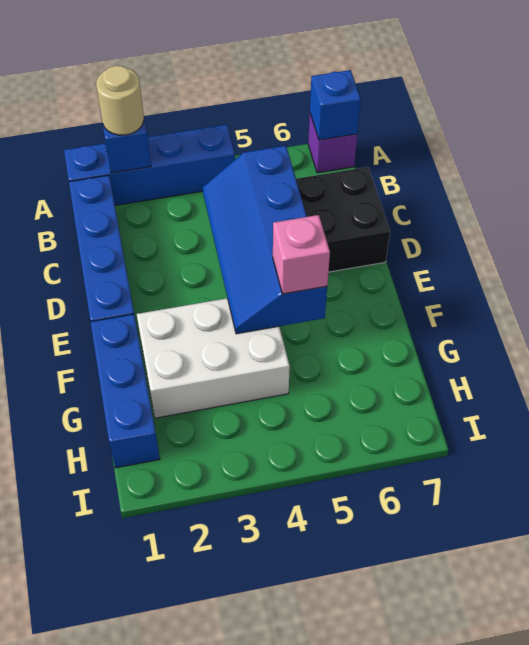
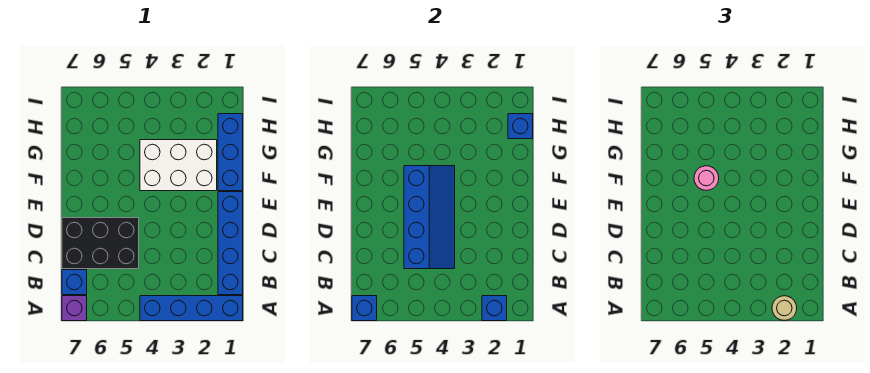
none -> blue 1x1 brick [62,270,87,295]
pink 1x1 brick [273,215,330,294] -> pink 1x1 round brick [694,166,719,190]
none -> blue 1x1 brick [508,114,533,139]

